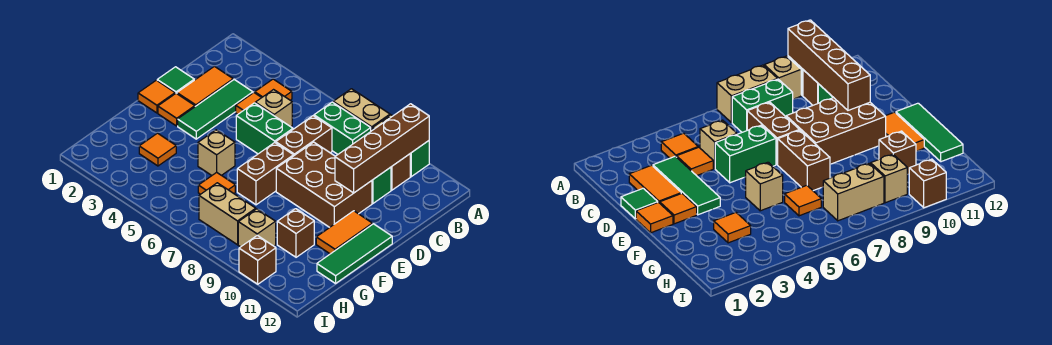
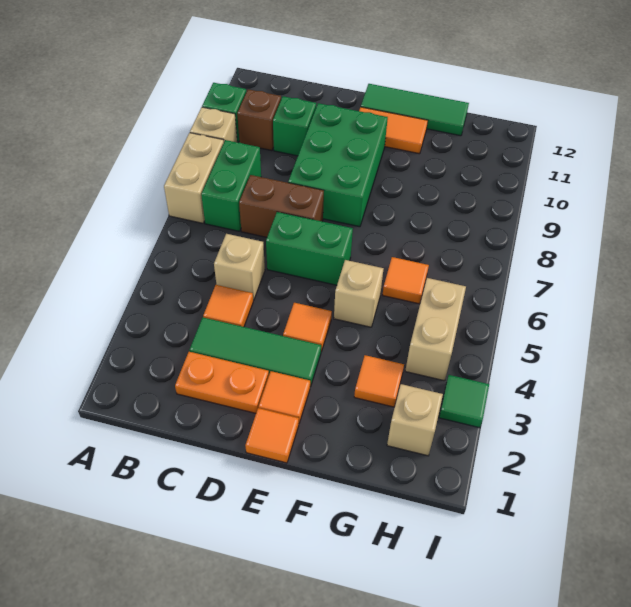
brown 1x4 brick [335,104,429,193] -> none
orange 1x1 tile [255,79,292,100] -> orange 1x1 tile moved to [283,303,332,352]
orange 1x2 tile [177,66,233,106] -> orange 1x2 plate [175,352,269,413]
green 1x1 tile [157,67,194,94] -> green 1x1 tile moved to [439,375,489,428]
green 1x2 brick [236,103,293,154] -> green 1x2 brick turned to [266,212,353,285]
brown 2x3 brick [276,142,372,227] -> green 2x3 brick [288,103,388,227]
brown 1x2 brick [237,143,294,205] -> none
brown 1x1 brick [277,209,314,257] -> none
tan 1x2 brick [199,183,256,245] -> tan 1x2 brick moved to [405,278,466,381]
tan 1x1 brick [238,209,276,247] -> tan 1x1 brick moved to [387,384,443,456]
brown 1x1 brick [239,235,276,284] -> none

